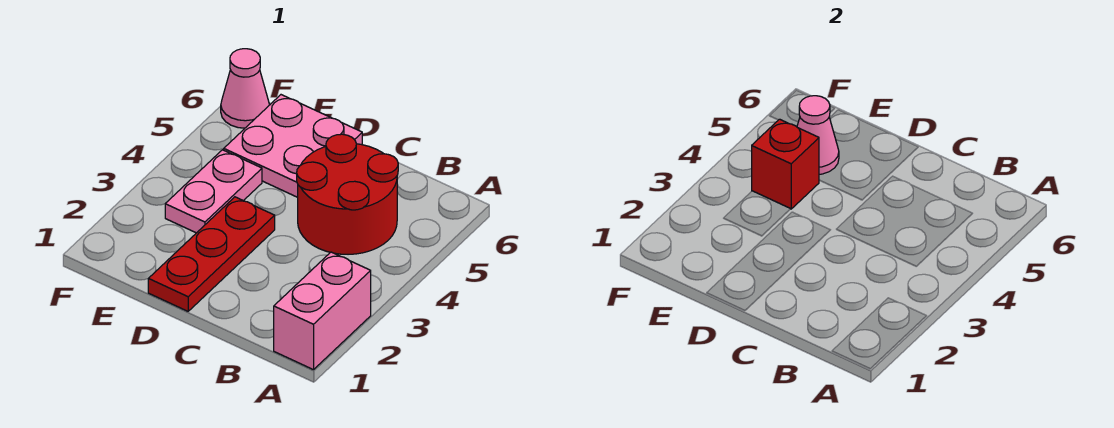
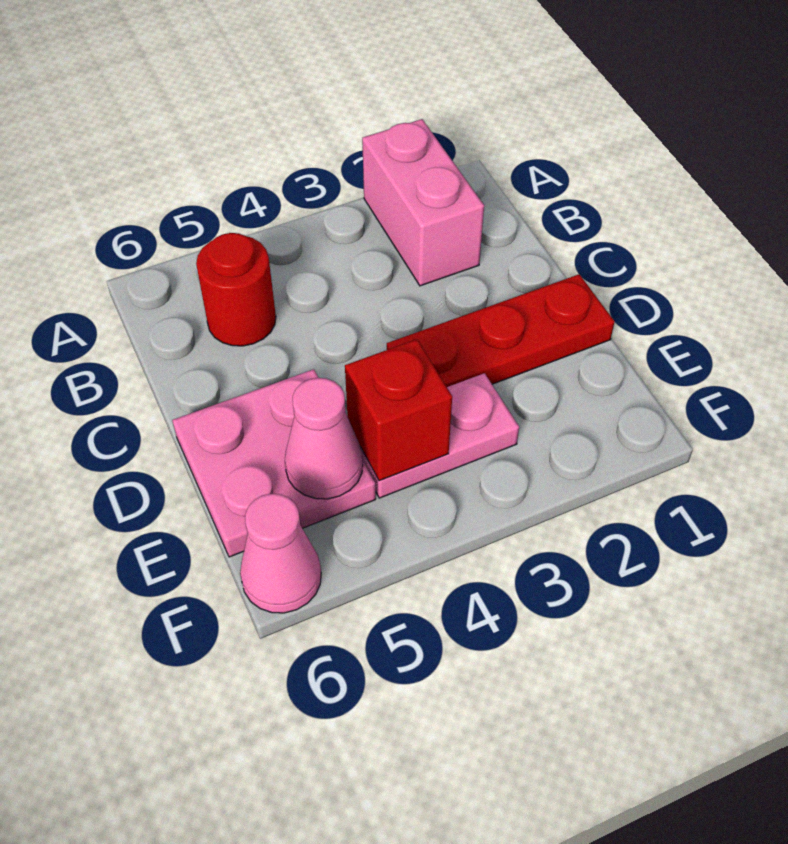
pink 1x2 brick [274,252,371,370] -> pink 1x2 brick turned to [362,119,484,286]
red 2x2 round brick [297,134,398,254] -> red 1x1 round brick [196,233,276,346]

